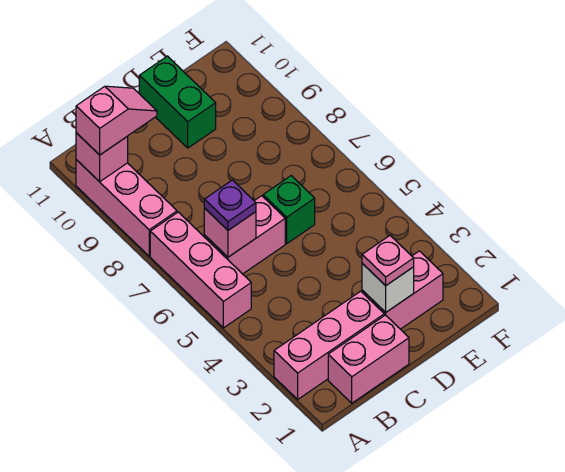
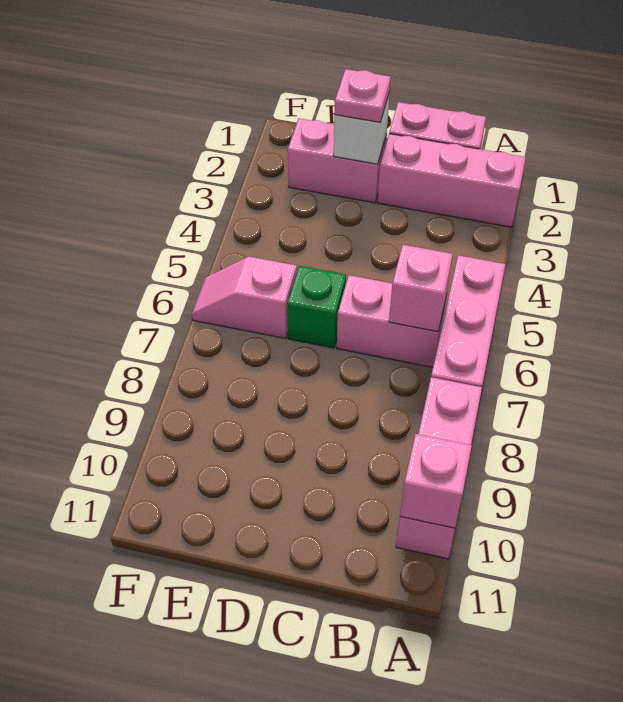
pink 1x2 slope [76,86,157,155] -> pink 1x2 slope moved to [192,257,297,339]
purple 1x1 plate [204,180,256,230] -> none
green 1x2 brick [139,56,216,148] -> none

